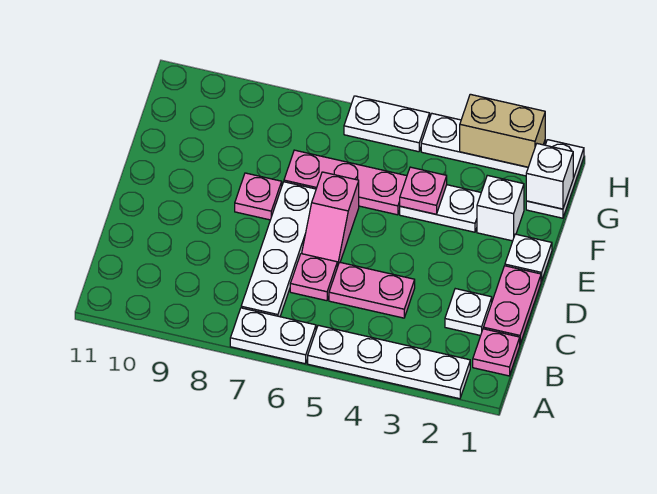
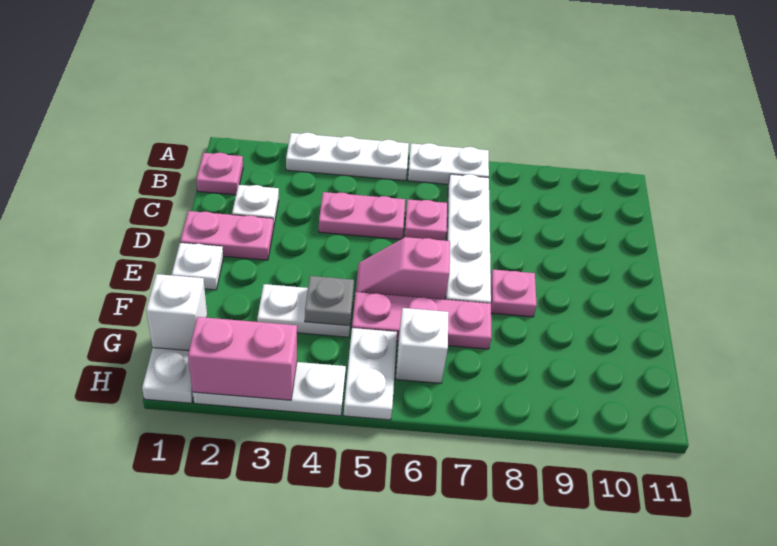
white 1x4 plate [308,325,470,399] -> white 1x3 plate [286,133,409,181]
pink 1x2 plate [483,266,541,343] -> pink 1x2 plate turned to [180,211,273,260]
pink 1x2 slope [302,172,359,267] -> pink 1x2 slope turned to [356,237,450,300]
white 1x1 brick [477,175,524,241] -> white 1x1 brick moved to [396,308,449,383]
pink 1x1 plate [400,167,447,214] -> grey 1x1 plate [305,276,354,326]
tan 1x2 brick [460,94,545,167] -> pink 1x2 brick [188,317,297,400]
white 1x2 plate [344,96,430,152] -> white 1x2 plate turned to [344,328,397,420]

